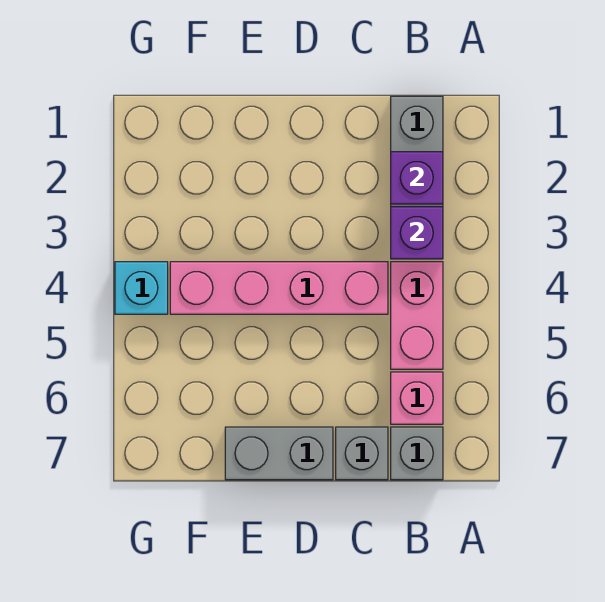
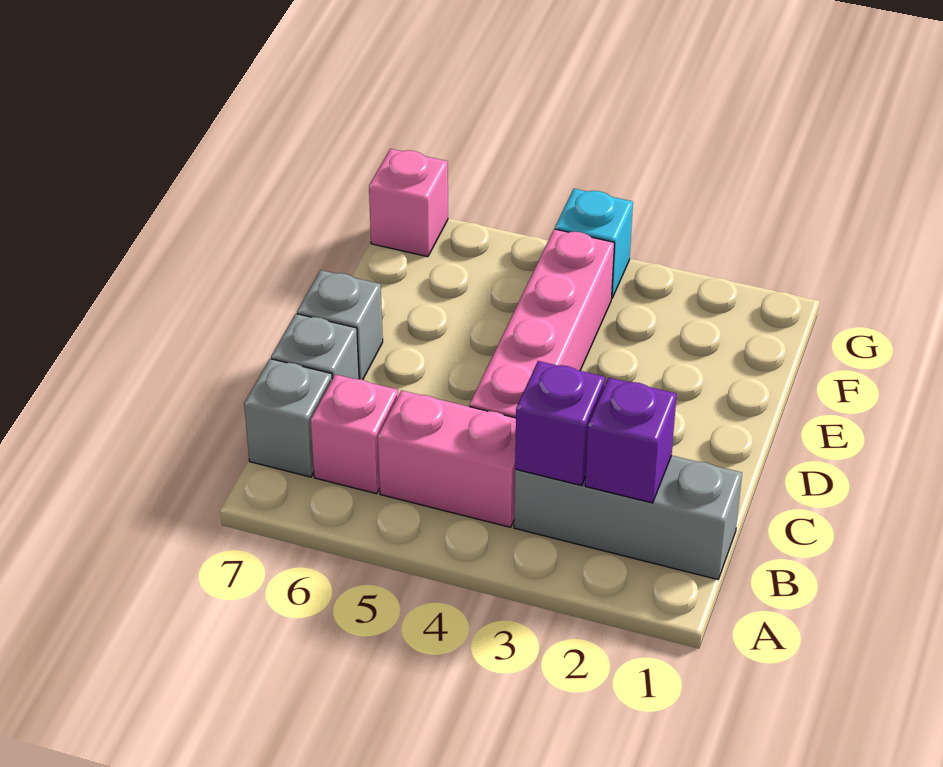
grey 1x2 brick [225,427,333,480] -> grey 1x1 brick [297,270,383,380]
none -> pink 1x1 brick [369,149,448,257]

